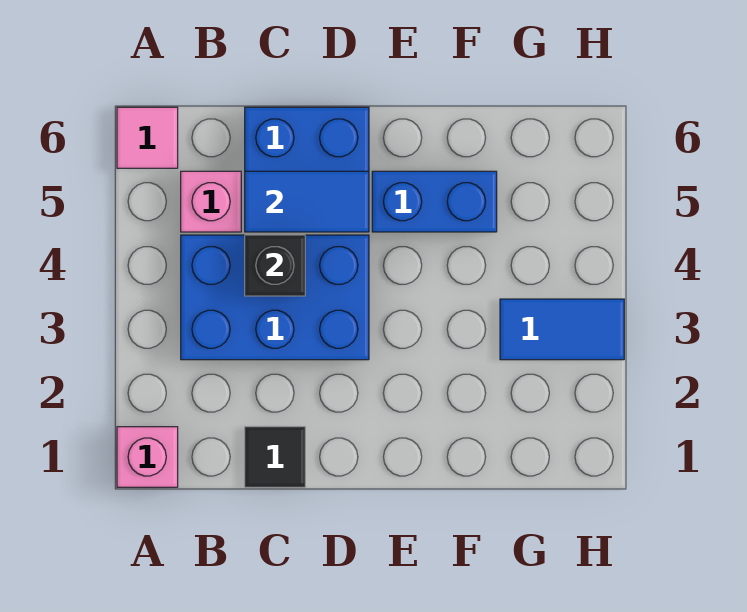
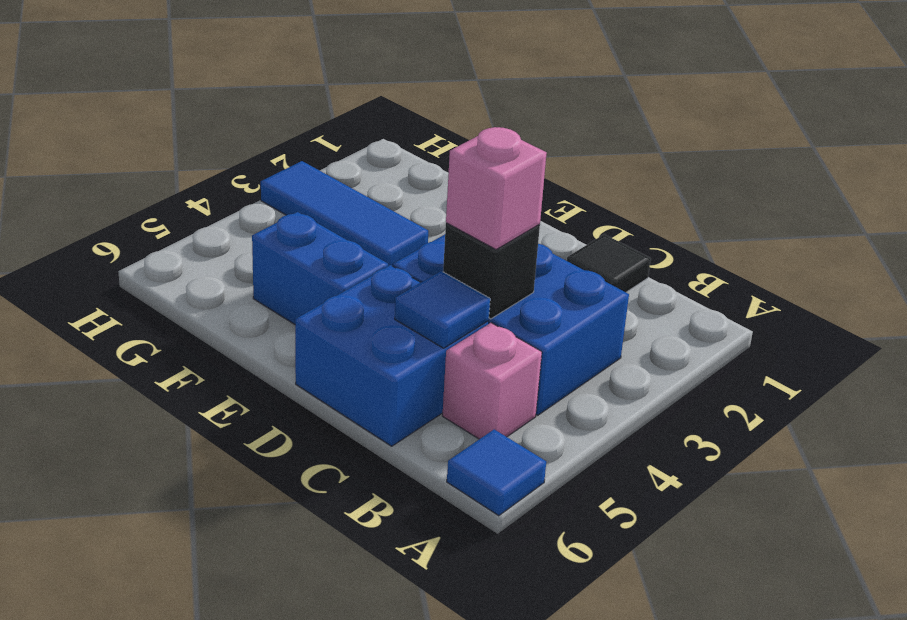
pink 1x1 brick [117,427,178,487] -> pink 1x1 brick moved to [446,127,547,250]
pink 1x1 tile [117,107,178,168] -> blue 1x1 tile [447,429,546,516]
blue 1x2 tile [245,171,369,232] -> blue 1x1 tile [395,271,490,348]
blue 1x2 tile [500,299,624,360] -> blue 1x3 tile [261,161,428,266]

